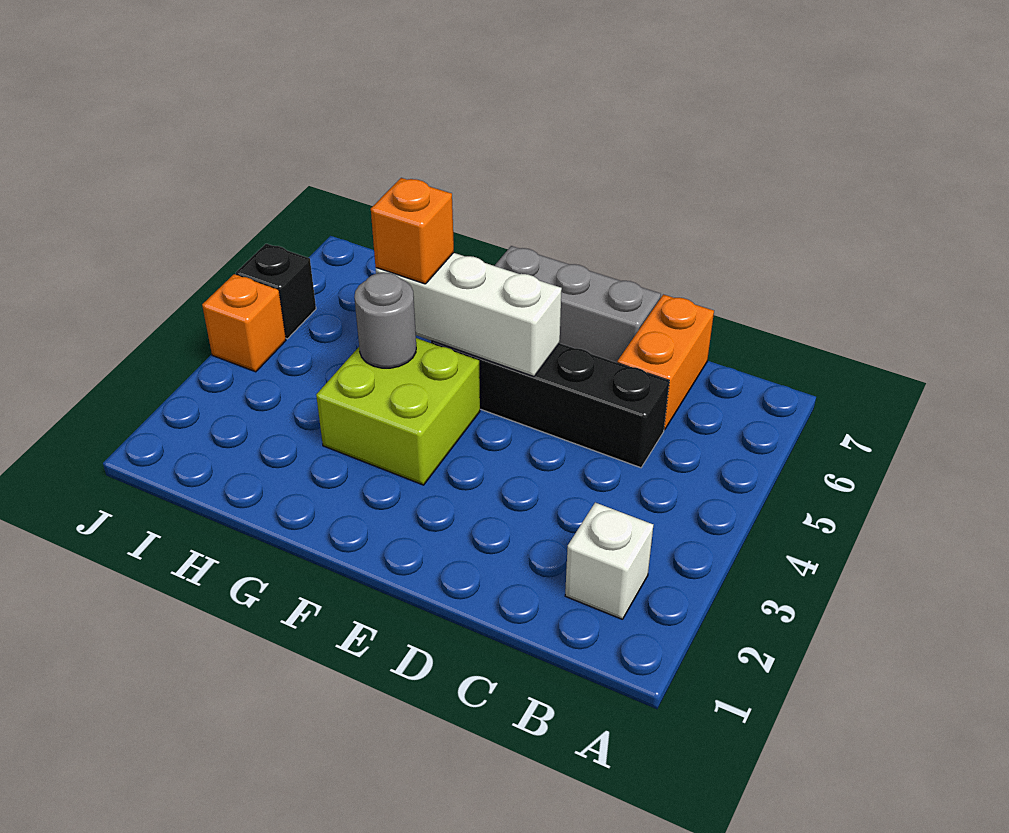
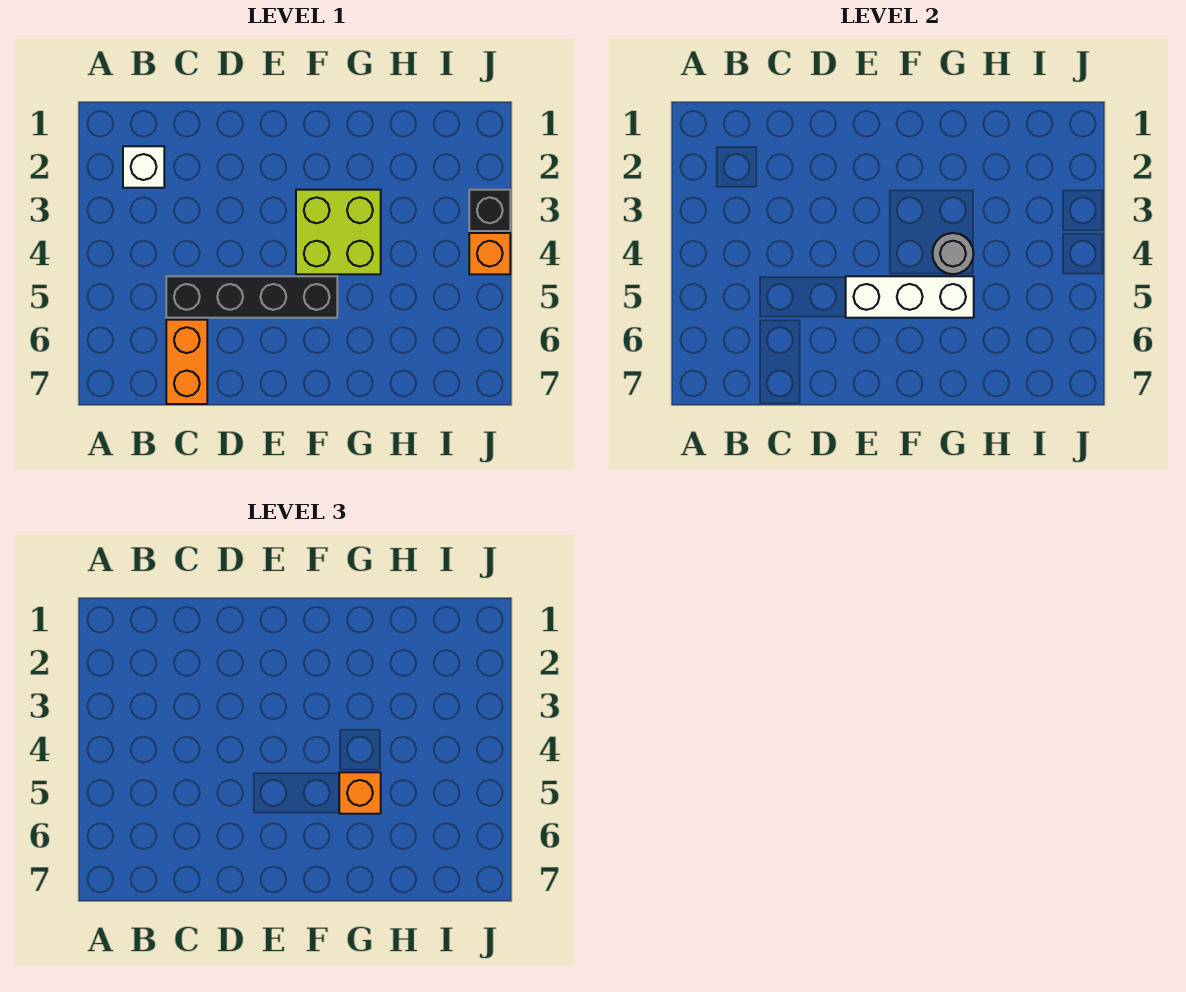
grey 1x3 brick [495,246,661,363] -> none
black 1x1 brick [236,244,316,339] -> black 1x1 brick moved to [469,190,510,231]

